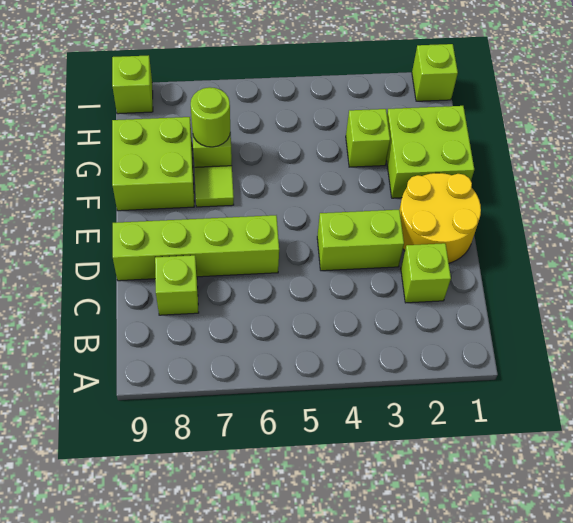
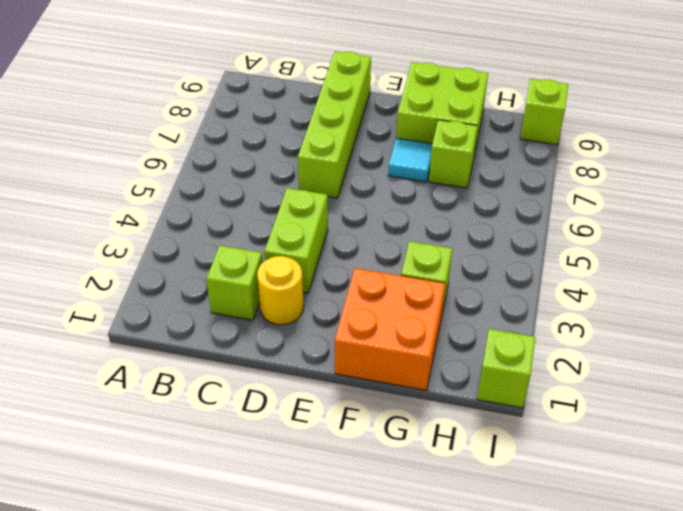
lime 1x1 brick [155,255,199,315] -> none
yellow 2x2 round brick [399,173,481,263] -> yellow 1x1 round brick [257,256,303,325]
lime 2x2 brick [387,106,474,198] -> orange 2x2 brick [335,268,445,391]
lime 1x1 tile [194,166,234,207] -> cyan 1x1 tile [388,138,432,182]
lime 1x1 round brick [191,87,230,147] -> none

